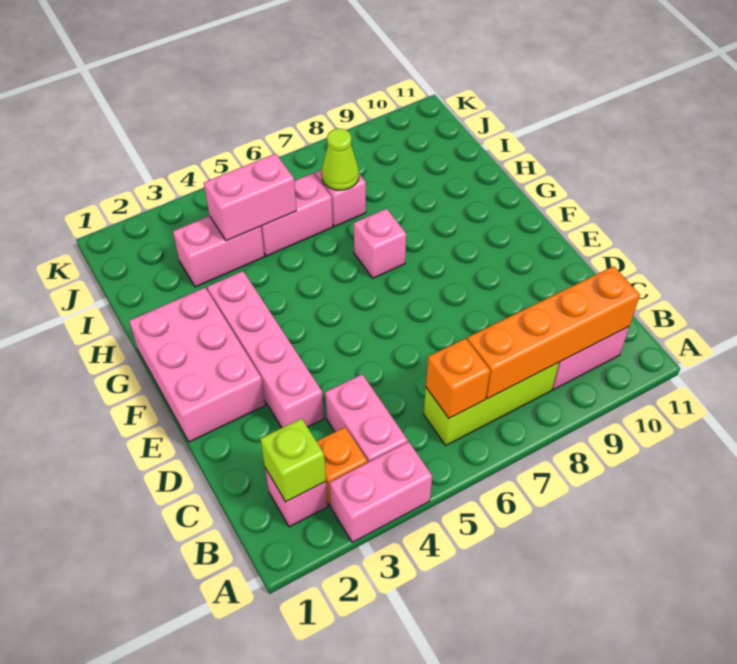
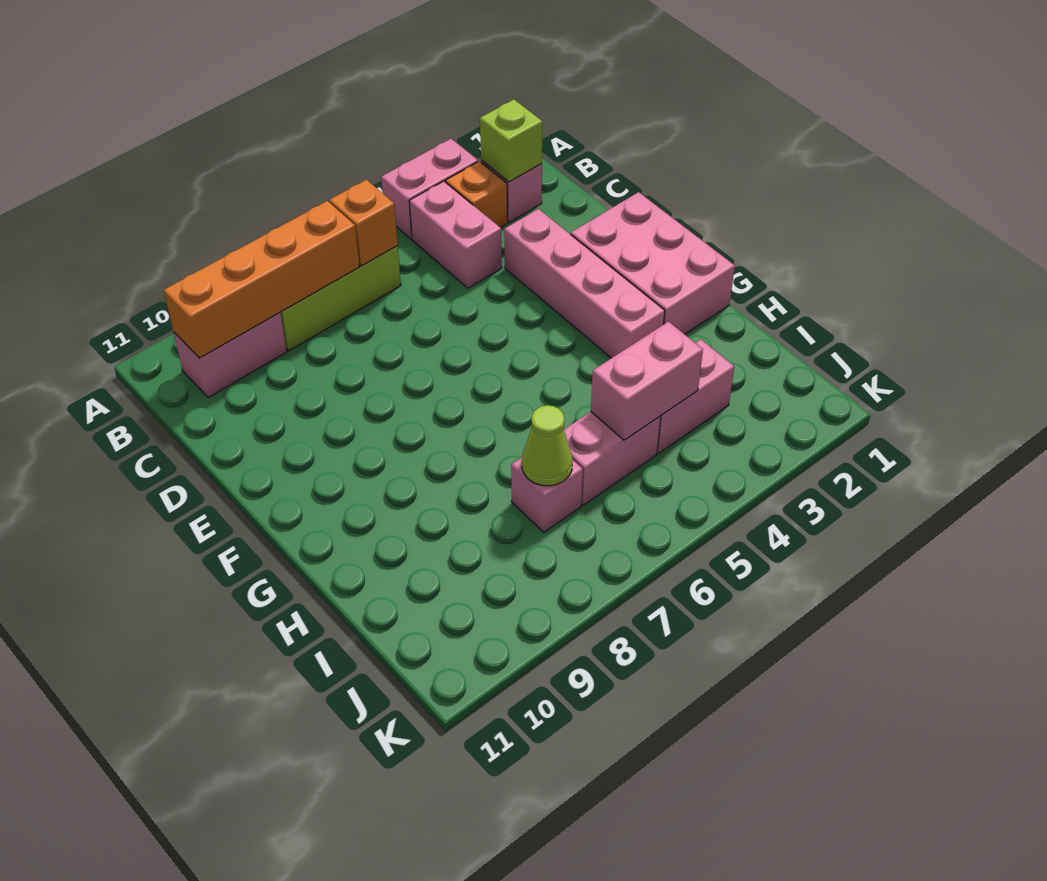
pink 1x1 brick [354,209,406,278] -> none

